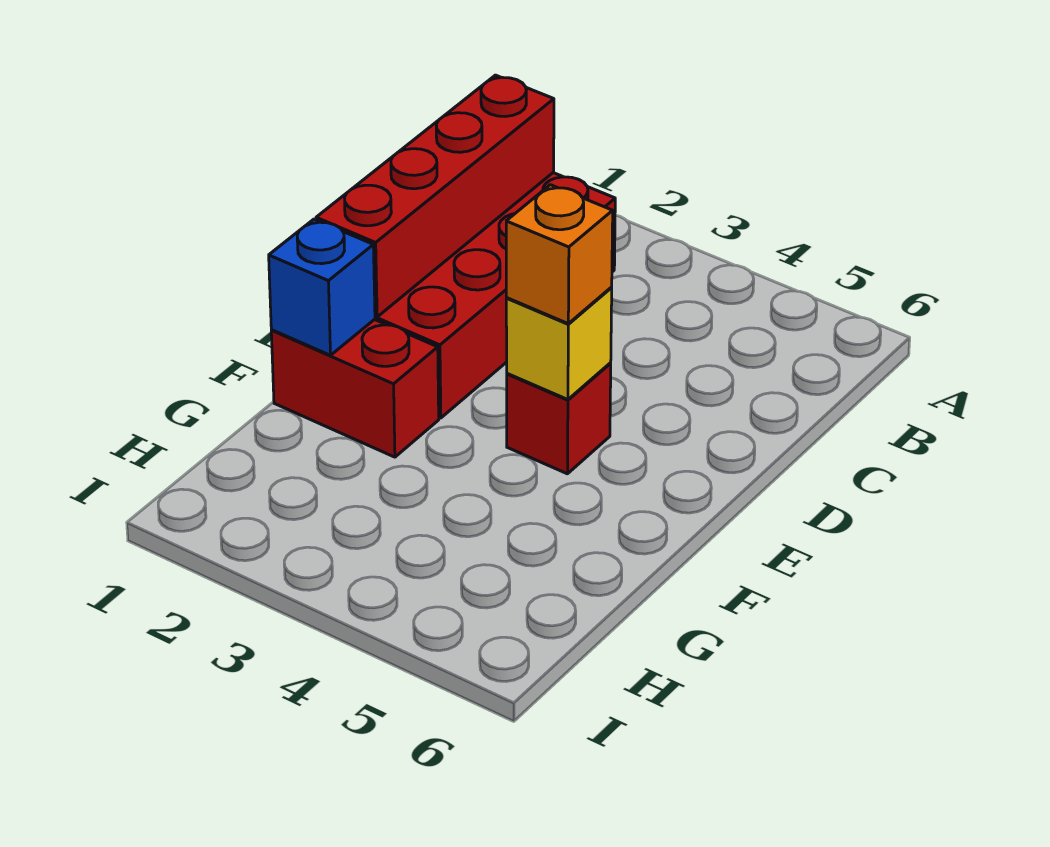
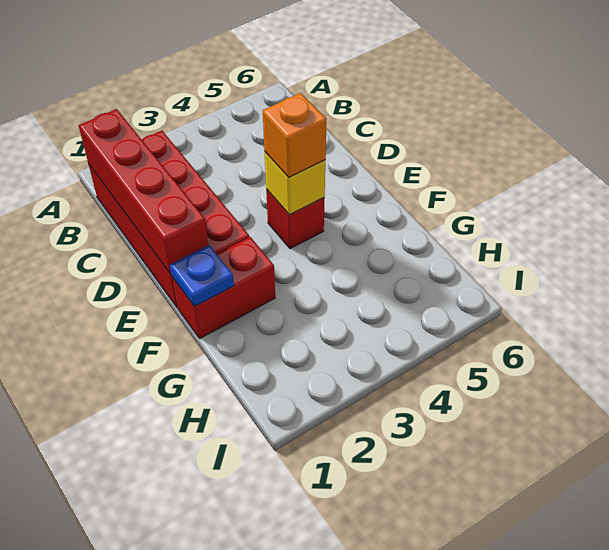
blue 1x1 brick [269,219,375,355] -> blue 1x1 plate [170,245,234,307]

